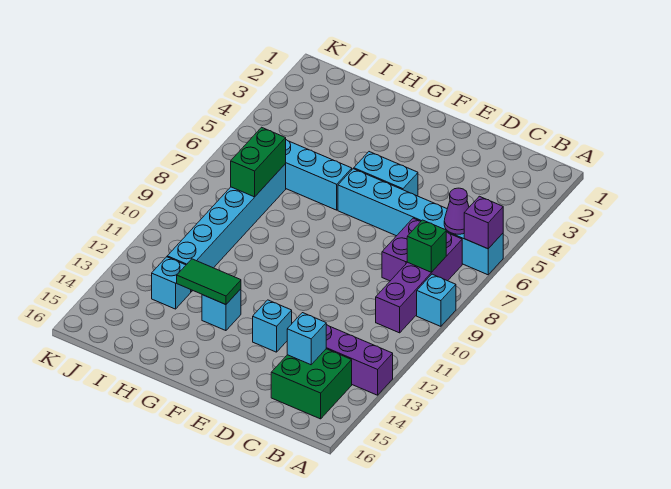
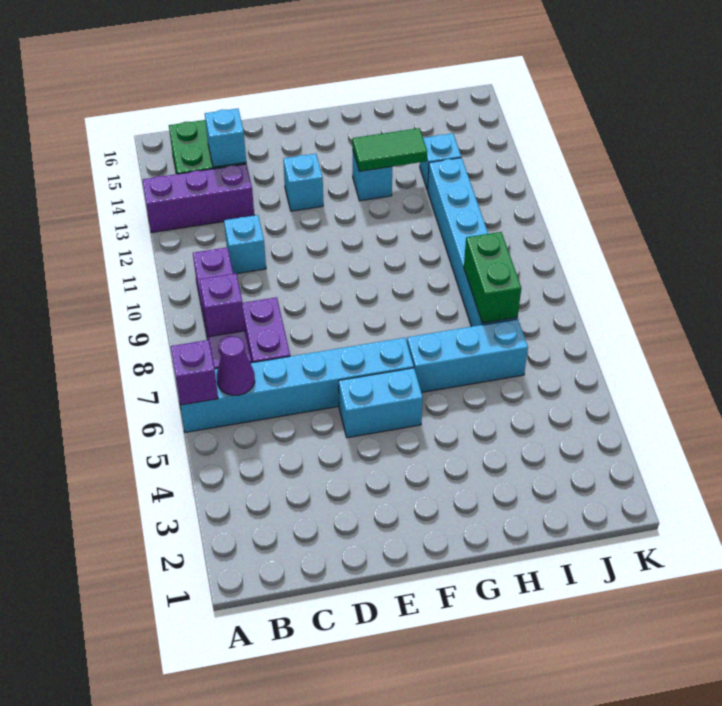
cyan 1x1 brick [417,274,456,326] -> cyan 1x1 brick moved to [224,215,266,274]
green 1x1 brick [407,220,446,272] -> purple 1x1 brick [200,273,245,337]

